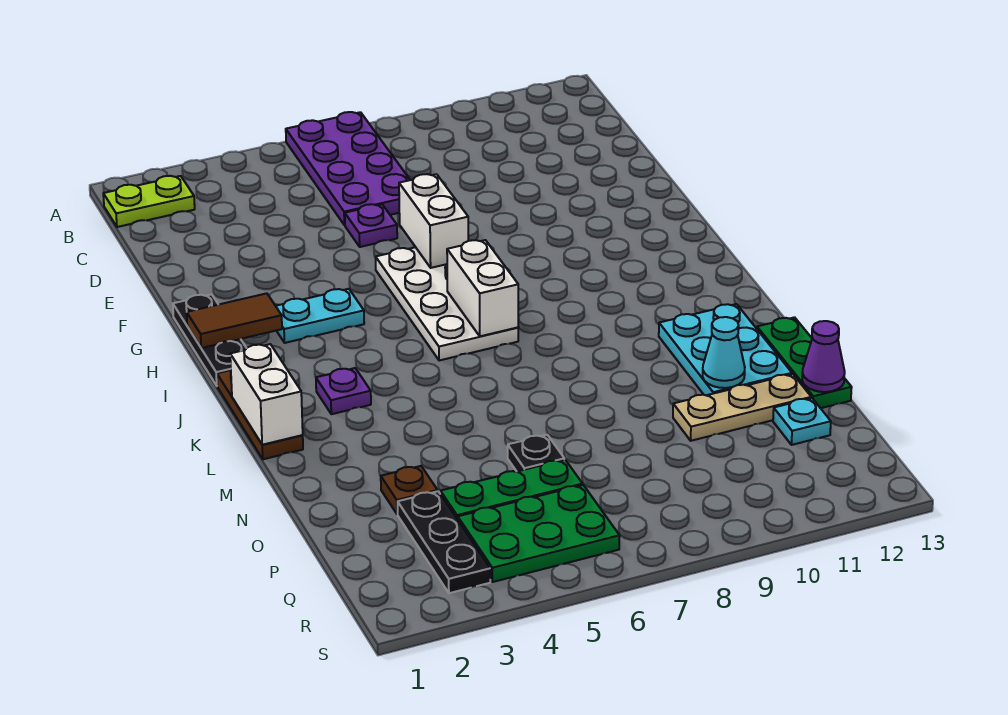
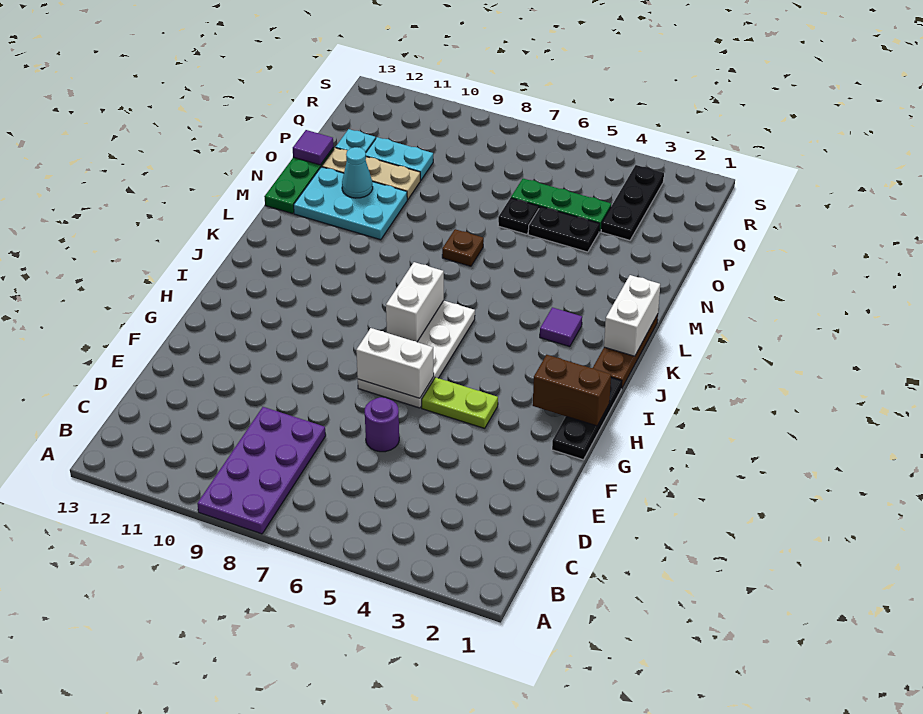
purple 2x4 plate [286,112,410,225] -> purple 2x4 plate moved to [197,407,326,534]
lime 1x2 plate [103,176,195,227] -> lime 1x2 plate moved to [422,377,498,428]
purple 1x1 plate [345,204,397,247] -> purple 1x1 round brick [365,397,399,452]
white 1x2 brick [399,174,468,268] -> white 1x2 brick turned to [356,328,434,398]
brown 1x2 tile [187,293,282,348] -> brown 1x2 brick [533,355,611,426]
cyan 1x2 plate [276,289,364,343] -> cyan 1x2 plate moved to [366,137,433,180]
purple 1x1 plate [316,368,371,414] -> purple 1x1 tile [540,307,582,347]
cyan 2x3 plate [659,304,792,395] -> cyan 2x3 plate turned to [294,167,407,240]
brown 1x1 plate [381,466,438,514] -> brown 1x1 plate moved to [442,229,484,266]
none -> black 1x2 plate [528,207,600,252]
purple 1x1 cone [802,321,845,392] -> purple 1x1 tile [293,130,333,165]
green 2x3 plate [458,485,620,582] -> none

